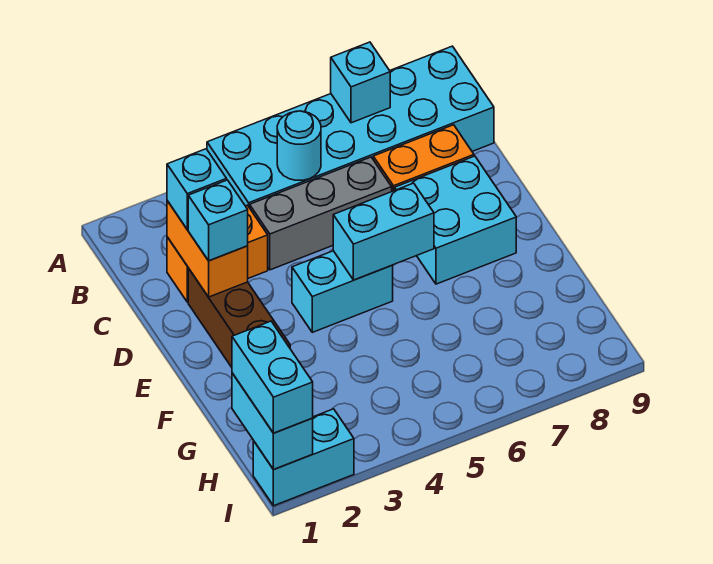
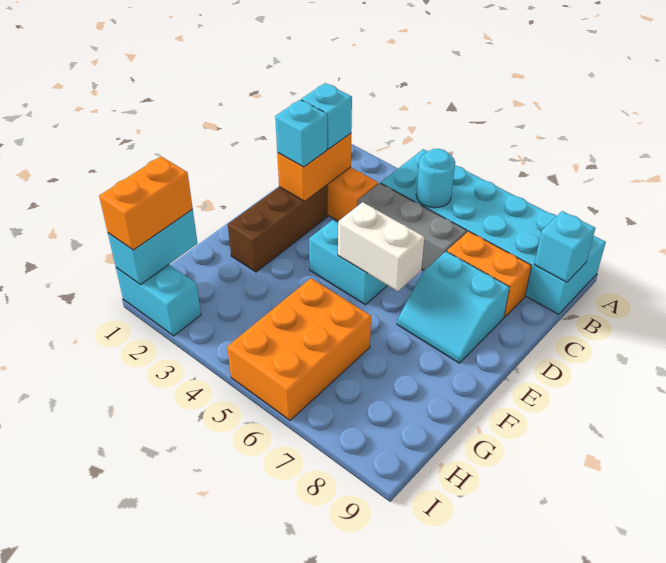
cyan 1x1 brick [331,42,390,123] -> cyan 1x1 brick moved to [534,211,595,282]
cyan 2x2 brick [395,156,516,284] -> cyan 2x2 slope [397,251,510,363]
cyan 1x2 brick [333,183,434,280] -> white 1x2 brick [338,202,424,291]
none -> orange 2x3 brick [227,278,371,420]
cyan 1x2 brick [232,321,313,433] -> orange 1x2 brick [99,156,193,250]

